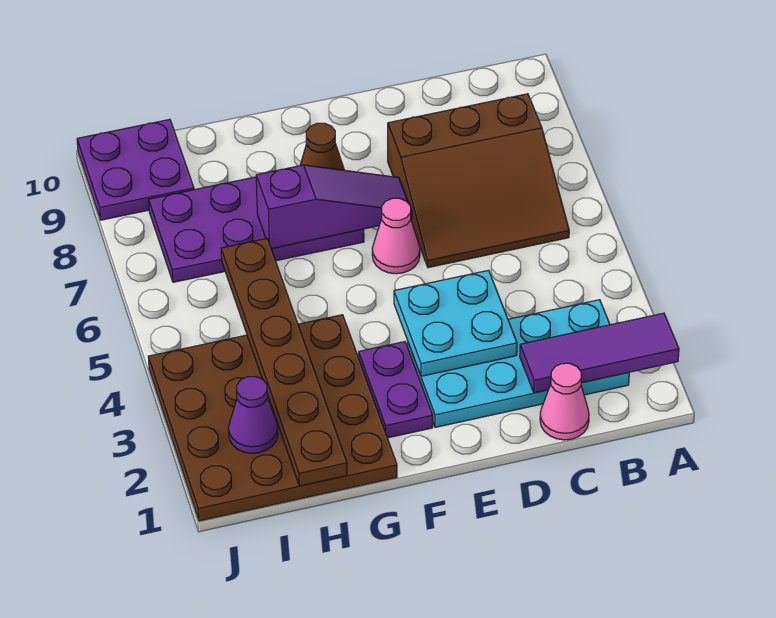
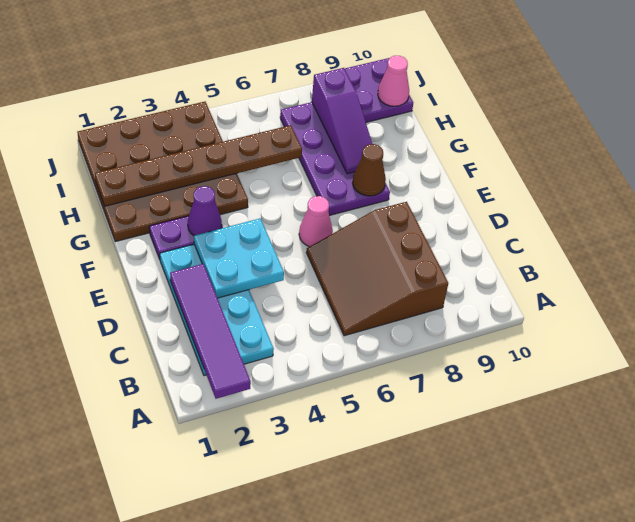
purple 1x3 tile [520,313,679,393] -> purple 1x4 tile [170,264,251,399]
pink 1x1 cone [540,363,589,440] -> pink 1x1 cone moved to [378,56,409,106]
purple 1x3 slope [256,165,412,249] -> purple 1x3 slope moved to [312,68,372,174]
purple 1x1 cone [229,376,278,453] -> purple 1x1 cone moved to [188,186,222,236]

